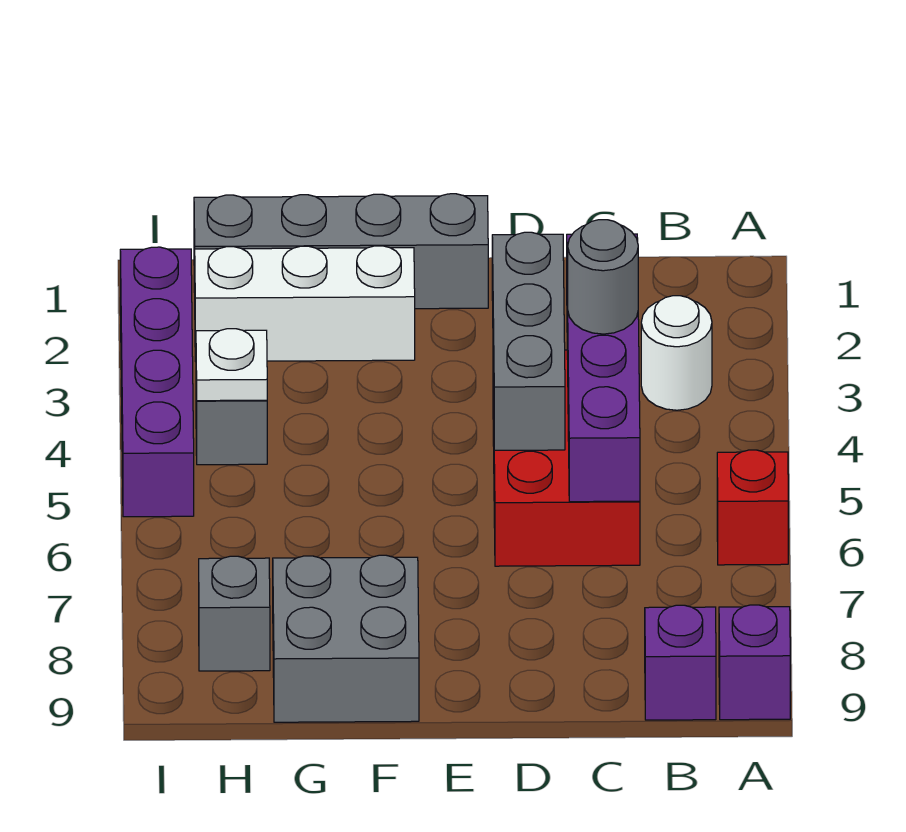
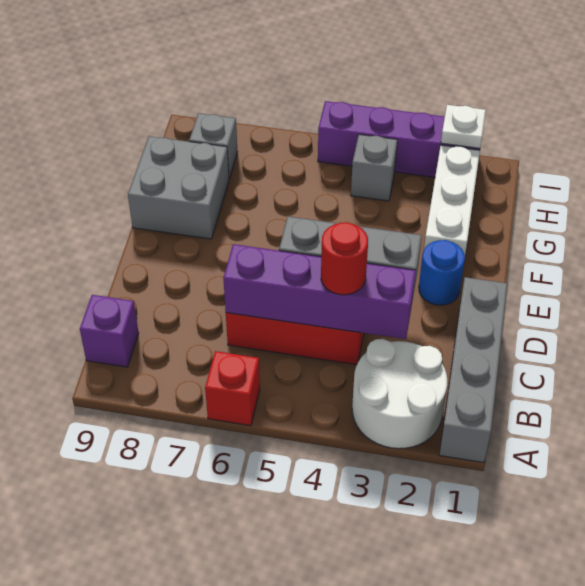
purple 1x1 brick [719,605,790,720] -> none
white 1x1 round brick [641,296,712,410] -> white 2x2 round brick [352,339,447,449]
grey 1x1 round brick [568,220,638,334] -> red 1x1 round brick [321,222,368,295]
grey 1x4 brick [194,194,488,309] -> grey 1x4 brick moved to [439,277,507,463]
none -> blue 1x1 round brick [419,240,465,305]
white 1x1 plate [196,329,267,401] -> white 1x1 plate moved to [441,105,486,148]

